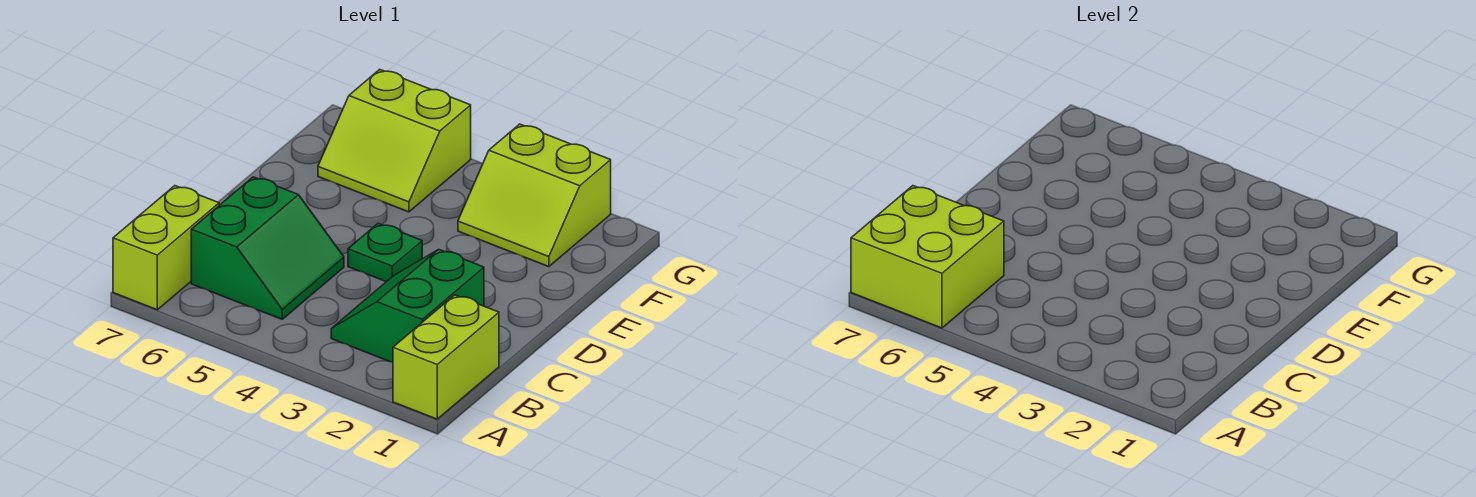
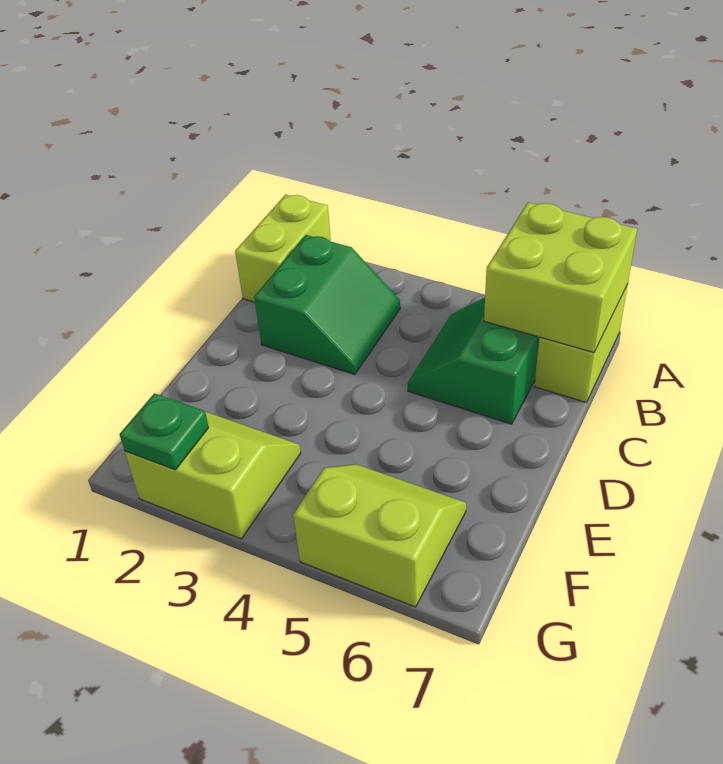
green 1x1 plate [348,223,422,282] -> green 1x1 plate moved to [120,393,209,470]

